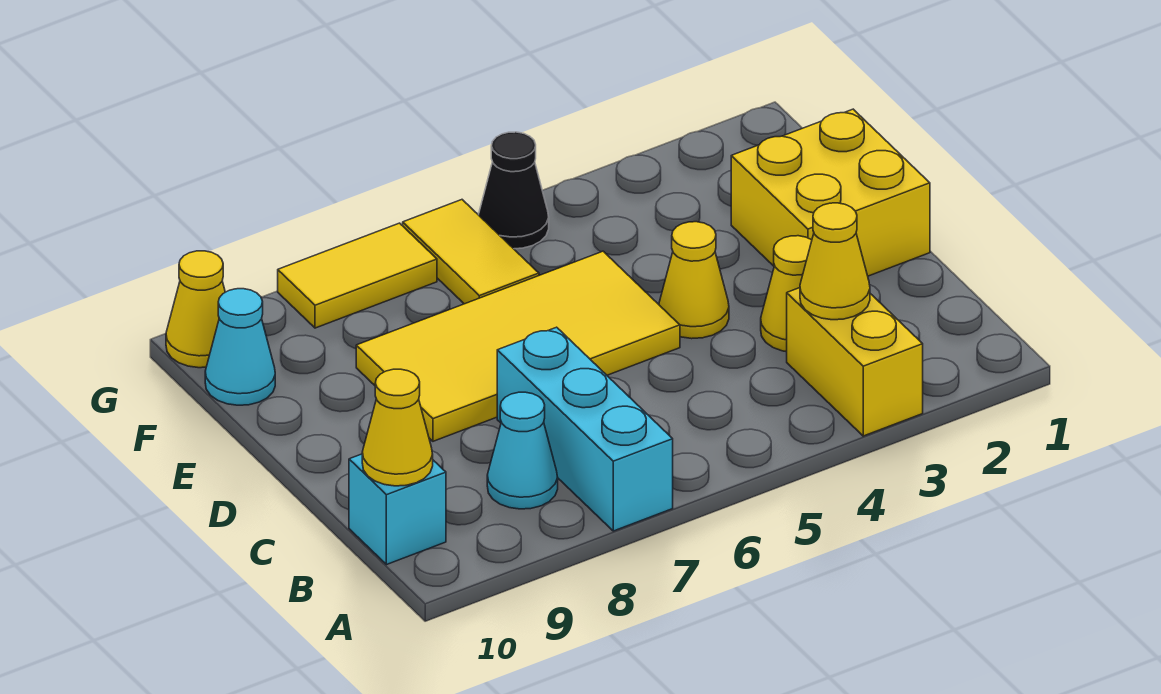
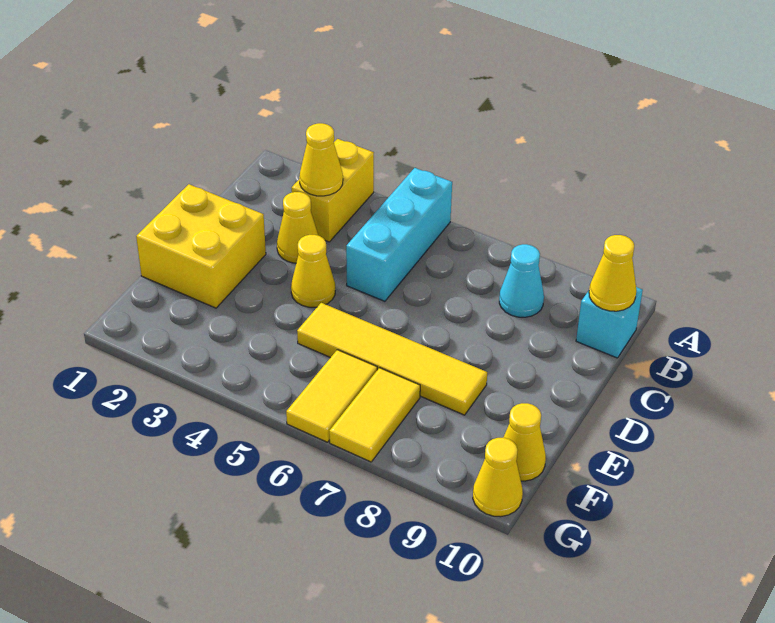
cyan 1x3 brick [497,327,673,531] -> cyan 1x3 brick moved to [346,168,452,301]
yellow 2x4 tile [356,251,680,441] -> yellow 1x4 tile [297,303,487,415]
cyan 1x1 cone [205,289,275,405] -> yellow 1x1 cone [503,403,546,481]
black 1x1 cone [479,132,549,249] -> none
yellow 1x2 tile [278,223,437,328] -> yellow 1x2 tile turned to [329,368,420,462]

